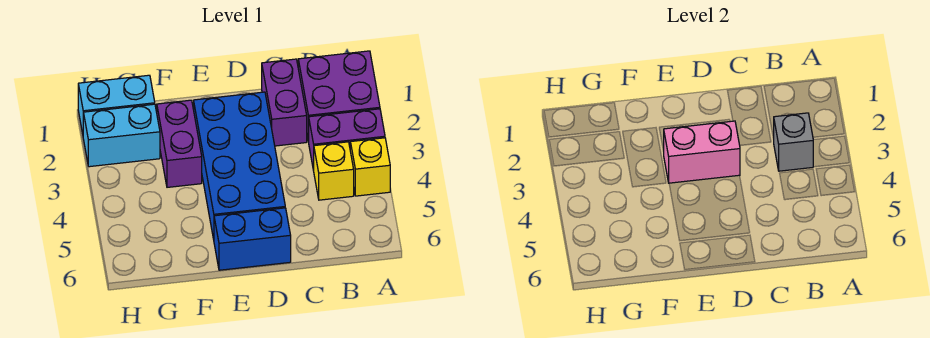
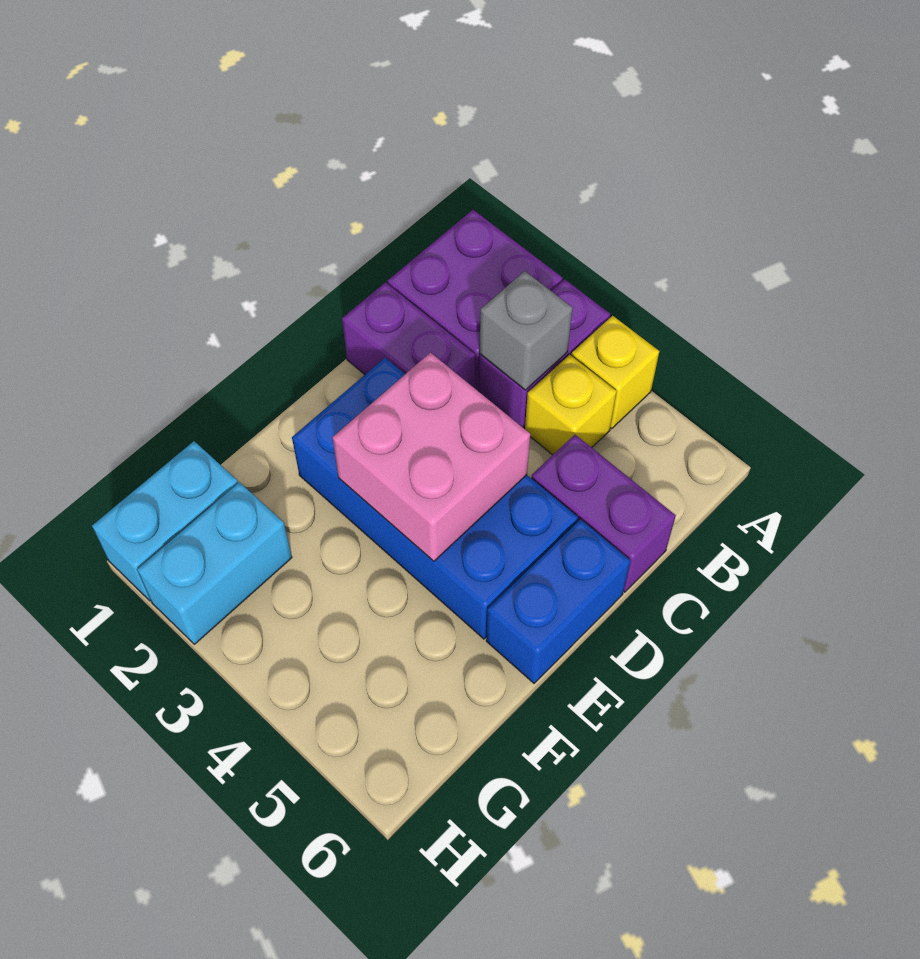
pink 1x2 brick [664,121,740,183] -> pink 2x2 brick [332,353,530,561]
purple 1x2 brick [157,100,202,187] -> purple 1x2 brick moved to [531,435,676,592]

